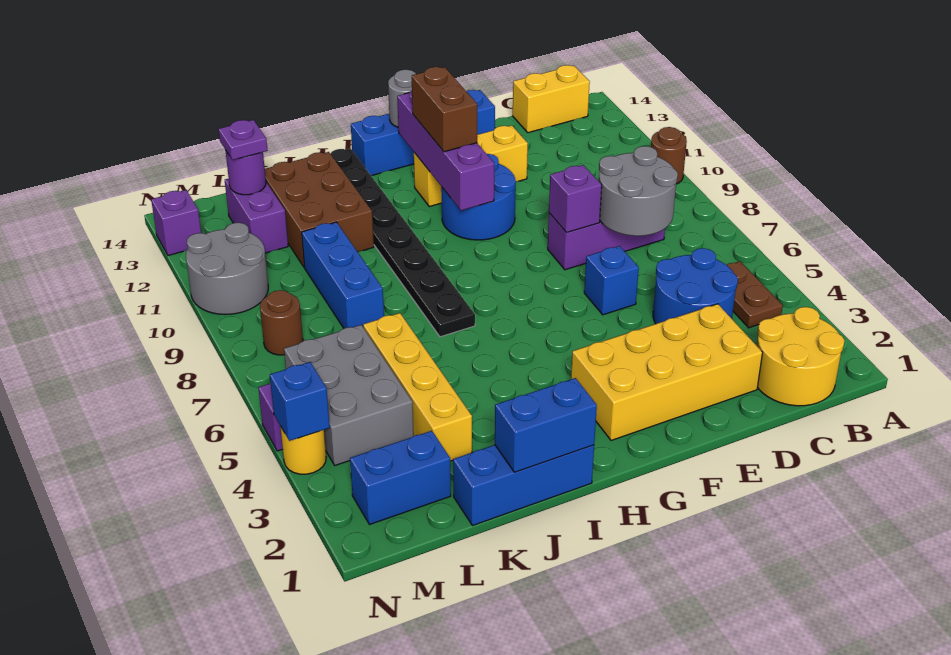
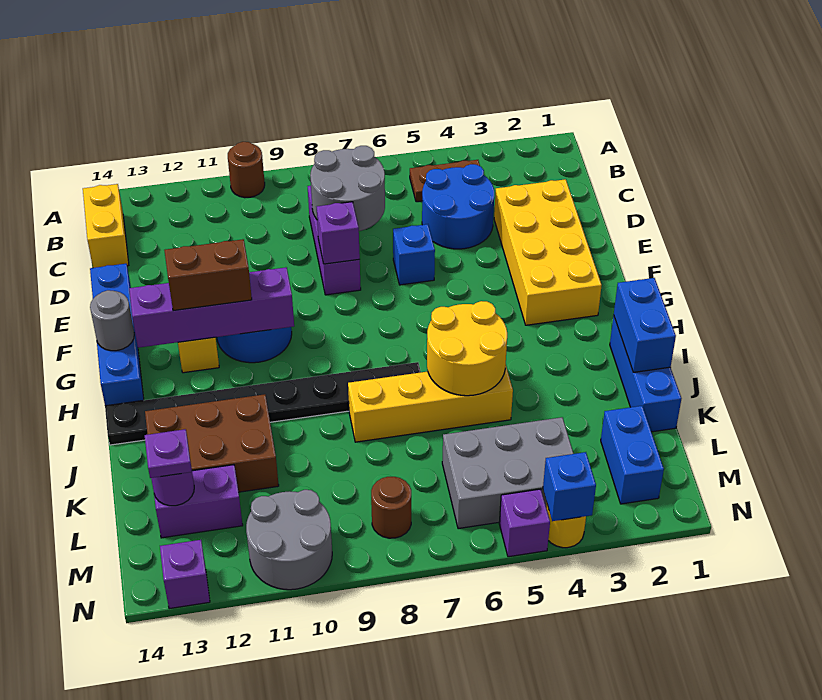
yellow 2x2 round brick [757,307,845,406] -> yellow 2x2 round brick moved to [427,301,507,396]
yellow 1x4 brick [363,313,472,461] -> yellow 1x4 brick moved to [348,366,513,442]
blue 1x3 brick [302,222,384,328] -> none

